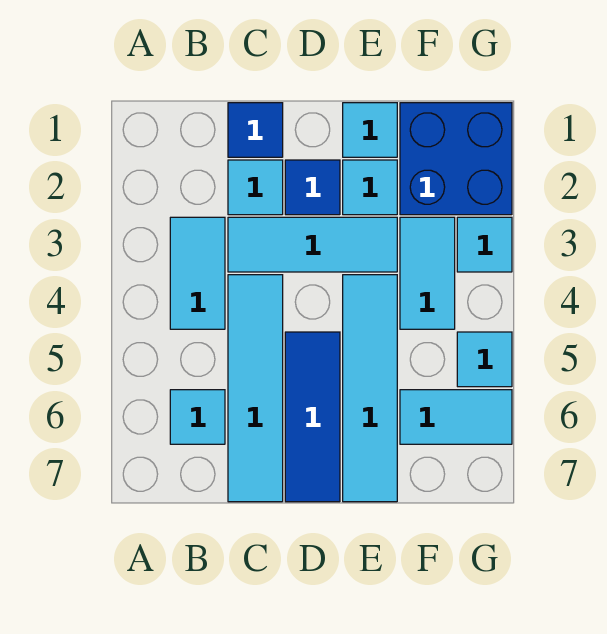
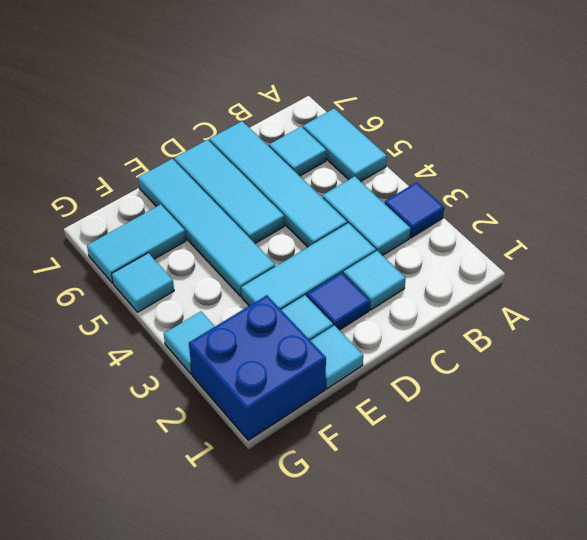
blue 1x1 tile [228,103,283,157] -> blue 1x1 tile moved to [384,182,444,238]
blue 1x3 tile [285,332,340,502] -> cyan 1x3 tile [174,140,284,243]
cyan 1x2 tile [400,217,455,329] -> cyan 1x2 tile moved to [303,108,387,181]

